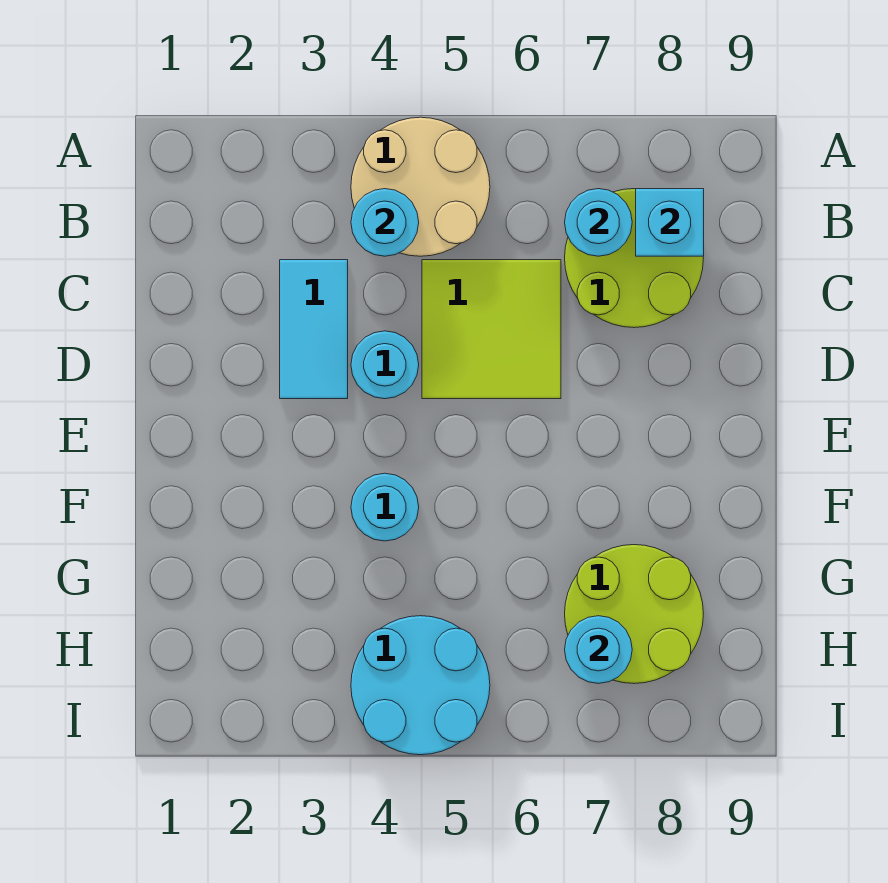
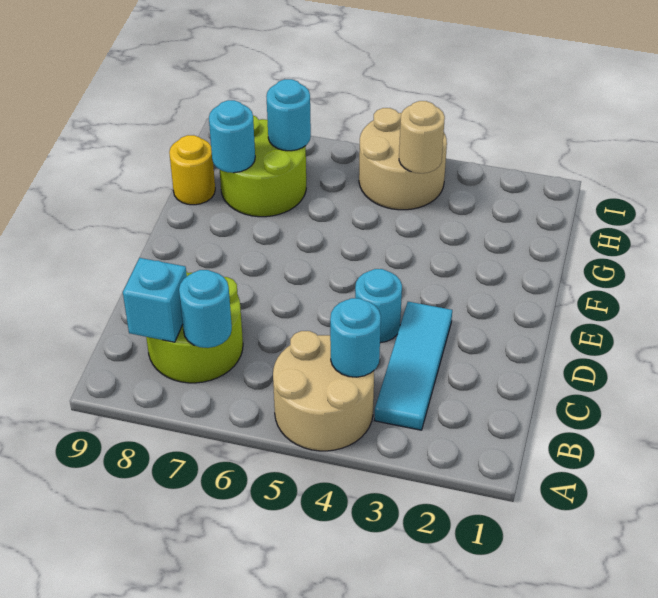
cyan 1x2 tile [280,260,348,399] -> cyan 1x3 tile [374,302,452,430]
lime 2x2 tile [422,260,561,399] -> none
cyan 1x1 round brick [351,473,419,541] -> cyan 1x1 round brick moved to [209,100,255,173]
none -> yellow 1x1 round brick [169,135,215,205]
cyan 2x2 round brick [351,616,490,755] -> tan 2x2 round brick [359,108,447,210]
none -> tan 1x1 round brick [399,101,445,173]

